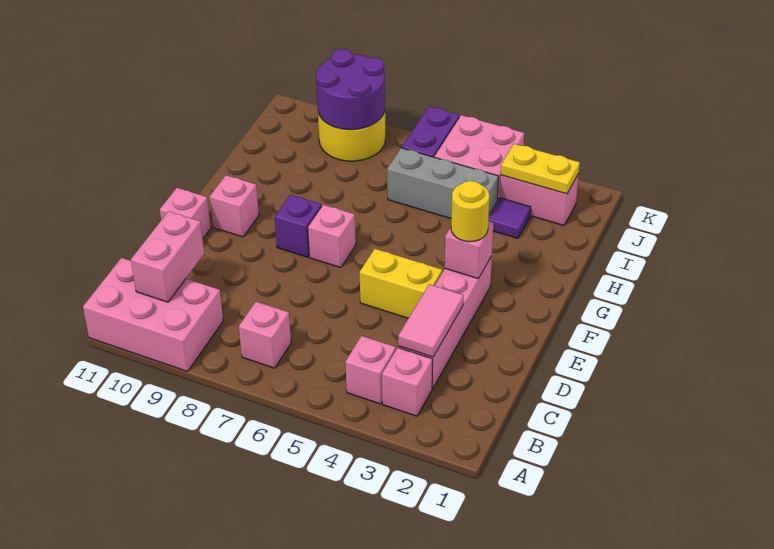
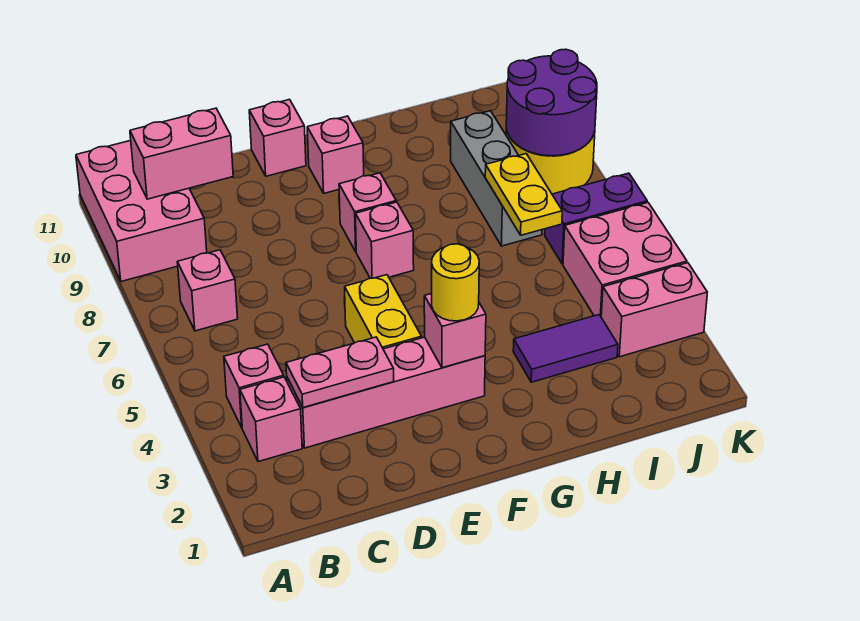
pink 1x2 tile [398,284,463,357] -> pink 1x2 plate [286,337,394,407]
purple 1x1 brick [275,195,322,257] -> pink 1x1 brick [339,173,396,251]
purple 1x1 tile [488,198,531,238] -> purple 1x2 tile [513,315,618,382]
grey 1x3 brick [387,148,498,218] -> grey 1x3 brick moved to [451,111,542,246]
pink 1x2 brick [500,174,579,225] -> pink 1x2 brick turned to [601,263,707,357]
yellow 1x2 plate [501,144,580,194] -> yellow 1x2 plate moved to [485,154,562,235]

